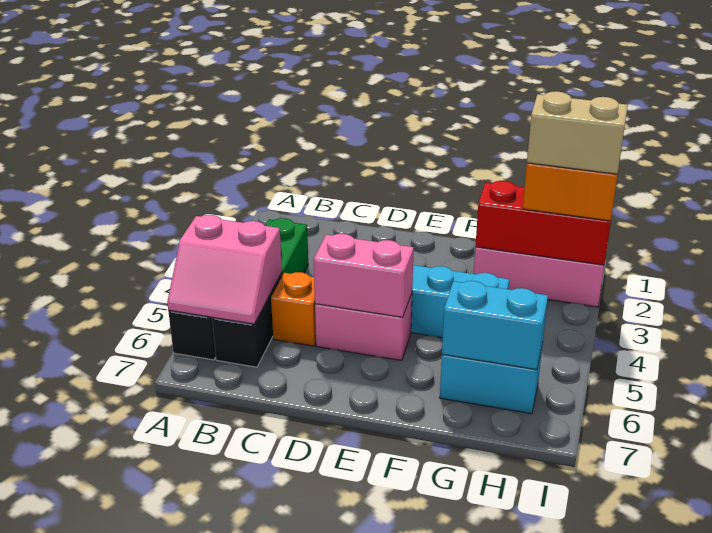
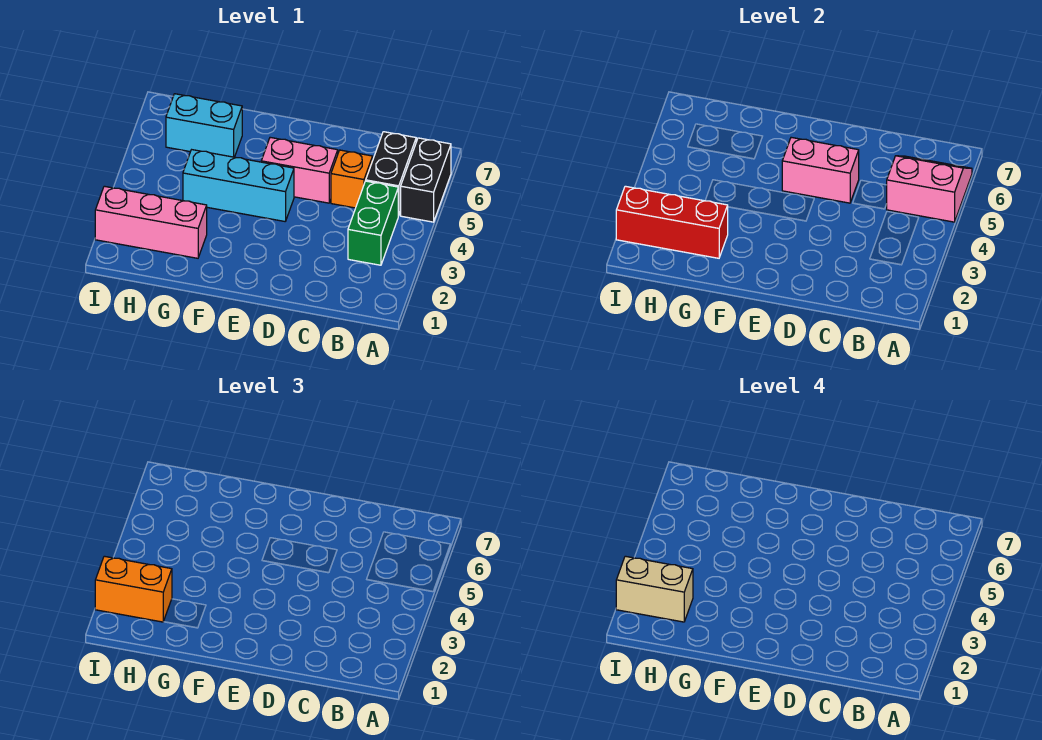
cyan 1x2 brick [442,281,548,370] -> none

